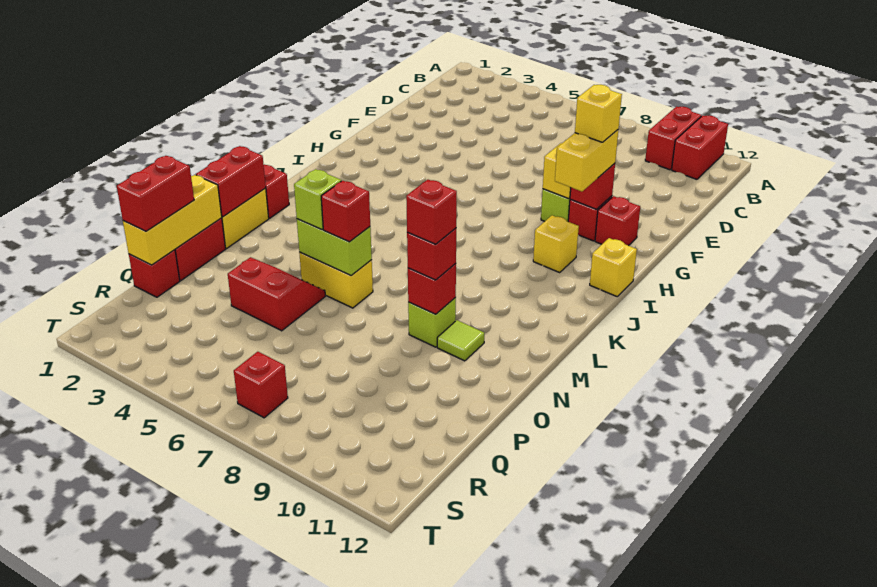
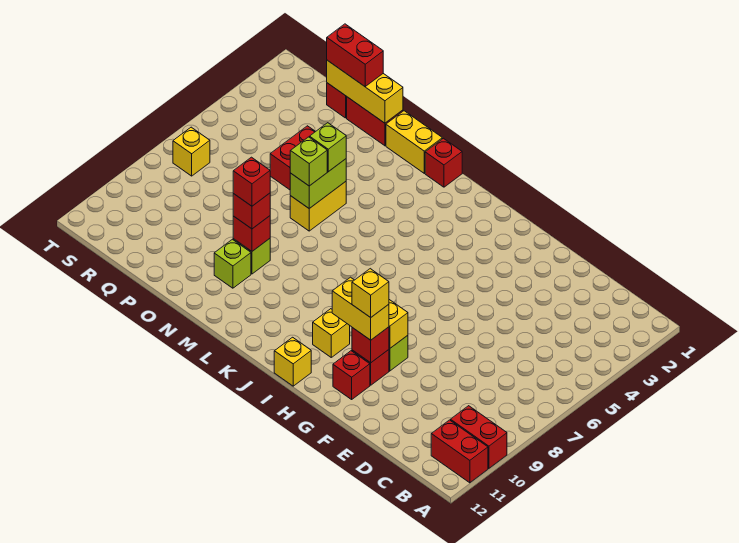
red 1x2 brick [196,146,266,217] -> none
red 1x1 brick [321,181,370,242] -> lime 1x1 brick [290,137,327,186]
lime 1x1 tile [437,320,484,361] -> lime 1x1 brick [214,239,251,288]
red 1x1 brick [234,352,288,418] -> yellow 1x1 brick [173,127,210,176]

